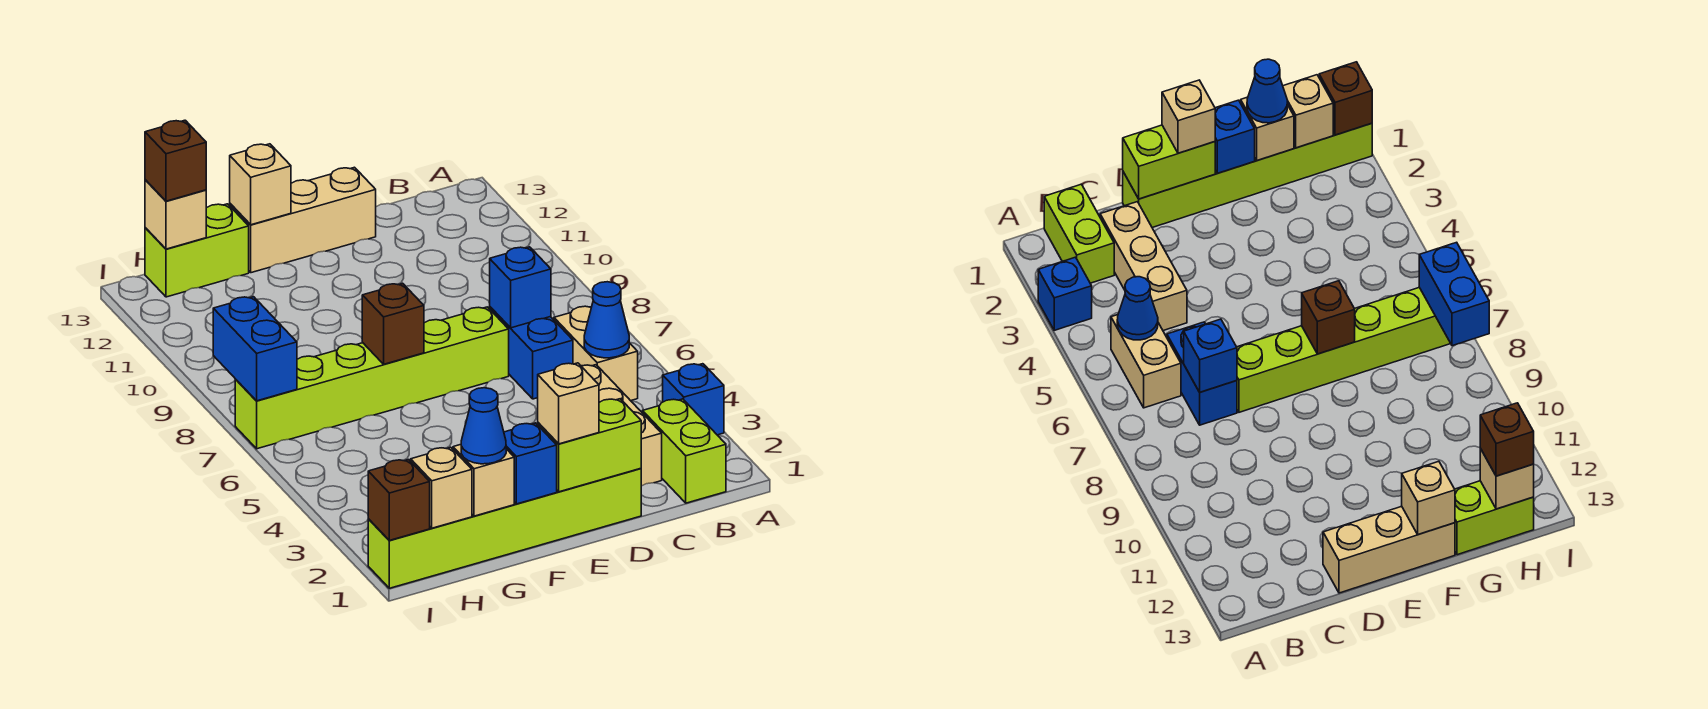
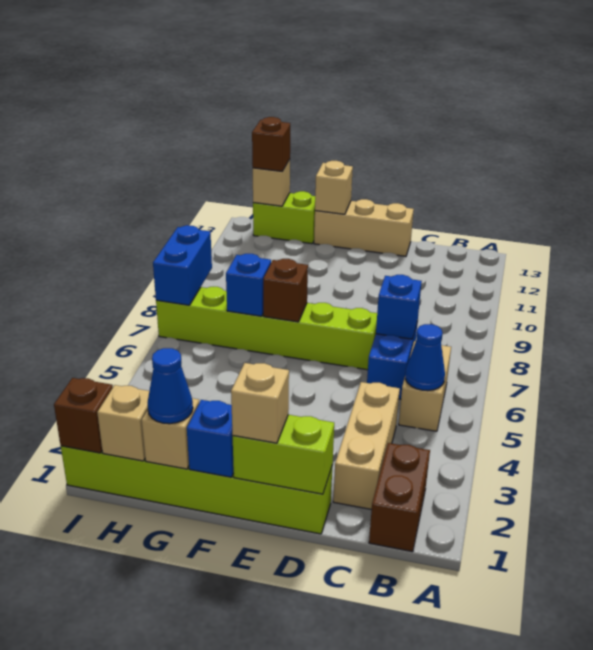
blue 1x1 brick [663,364,724,435] -> blue 1x1 brick moved to [226,254,271,316]
lime 1x2 brick [643,399,726,503] -> brown 1x2 brick [369,443,430,552]

